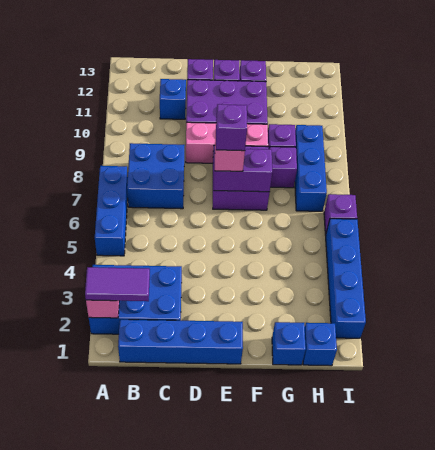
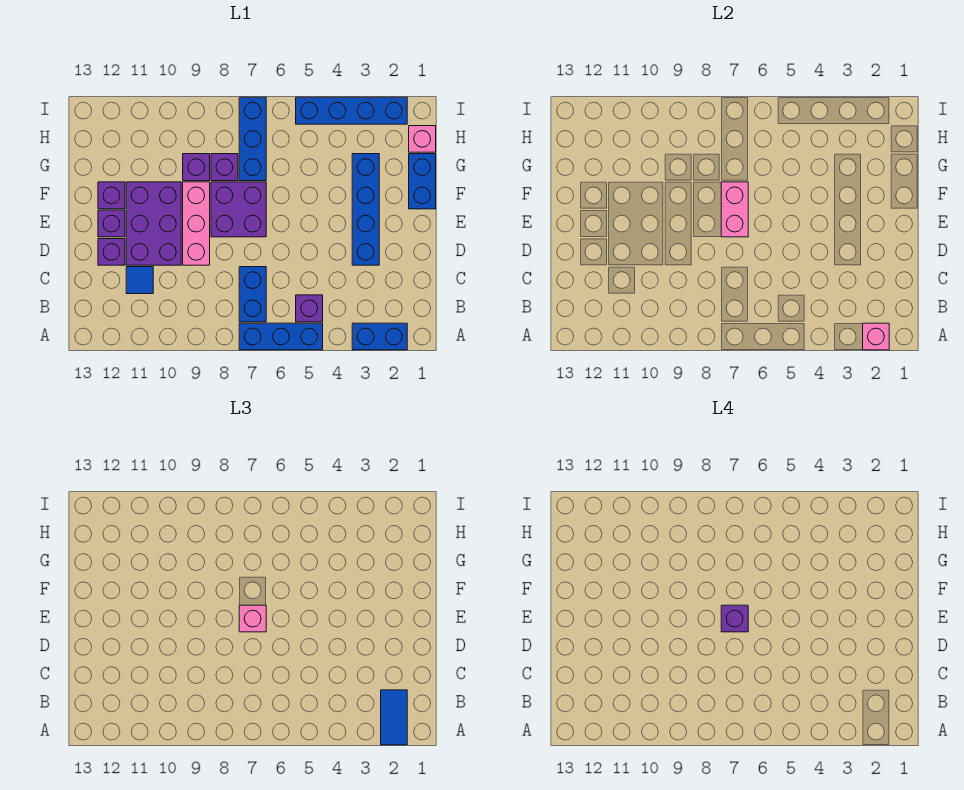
blue 2x3 brick [89,265,182,334] -> blue 1x2 brick [352,323,407,350]
purple 1x2 tile [85,267,150,301] -> blue 1x2 tile [381,690,407,745]
blue 1x4 brick [118,320,243,364] -> blue 1x4 brick moved to [352,154,379,265]
blue 2x2 brick [127,143,184,209] -> blue 1x2 brick [239,267,266,322]
blue 1x1 brick [160,79,186,119] -> blue 1x1 tile [126,267,153,294]
purple 1x2 brick [214,149,272,192] -> pink 1x2 brick [721,182,748,237]
blue 1x1 brick [272,322,306,365] -> blue 1x2 brick [409,154,436,209]
blue 1x1 brick [303,323,337,366] -> pink 1x1 brick [409,126,436,152]
blue 1x3 brick [295,125,327,211] -> blue 1x3 brick turned to [239,97,266,181]
purple 1x1 brick [324,194,357,235] -> purple 1x1 brick moved to [296,295,323,322]

